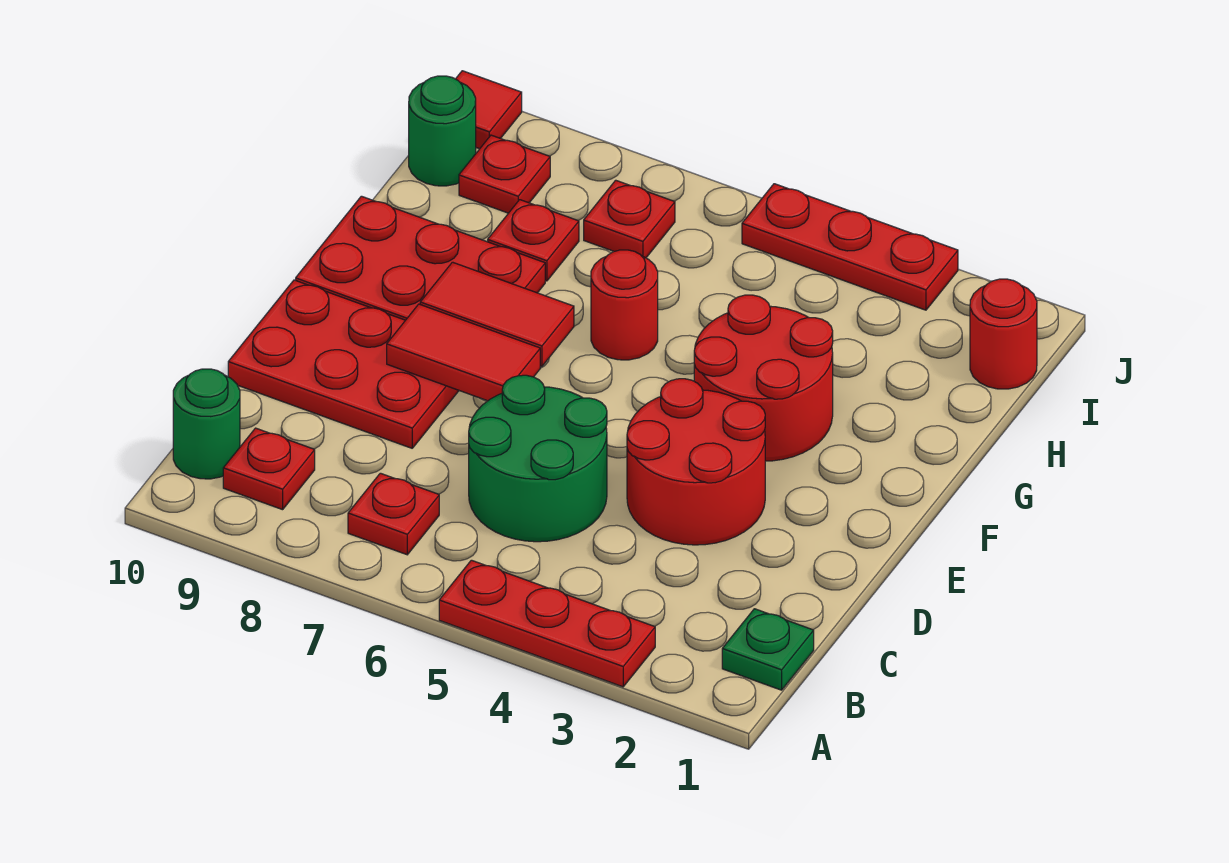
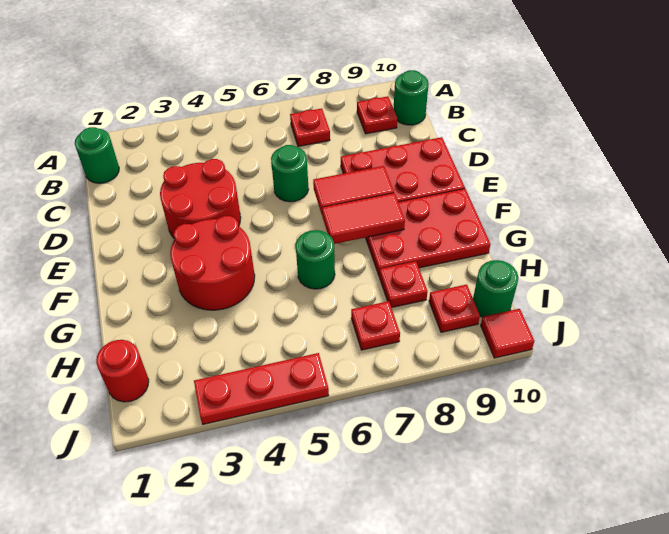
red 1x3 plate [439,560,655,687] -> none
green 1x1 plate [722,609,814,690] -> green 1x1 round brick [75,127,119,183]
green 2x2 round brick [469,375,607,542] -> green 1x1 round brick [271,145,309,202]
red 1x1 round brick [591,250,658,360] -> green 1x1 round brick [296,230,335,289]

